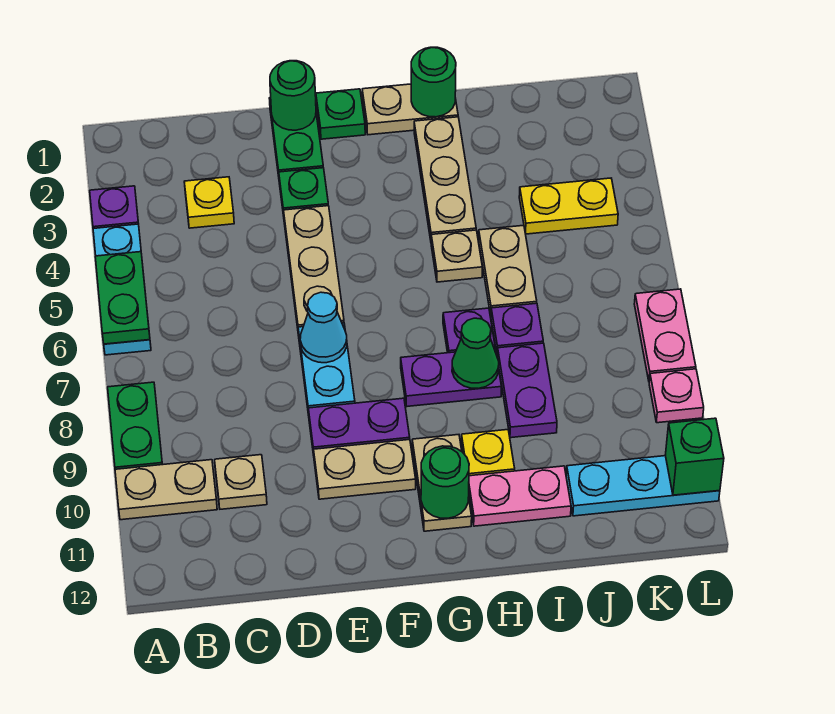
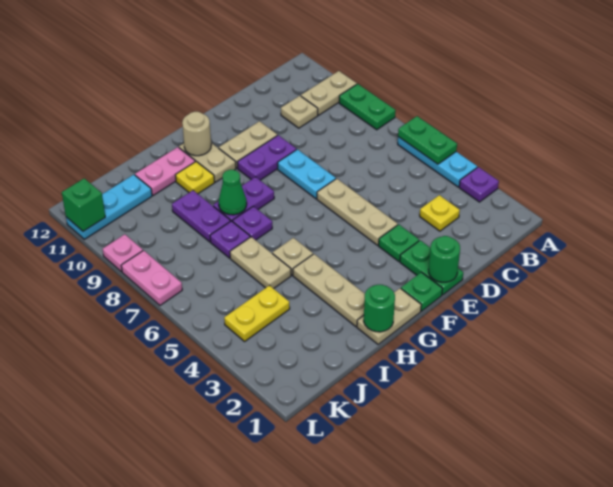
cyan 1x1 cone [300,292,347,363] -> none
green 1x1 round brick [421,446,469,518] -> tan 1x1 round brick [182,112,211,156]

